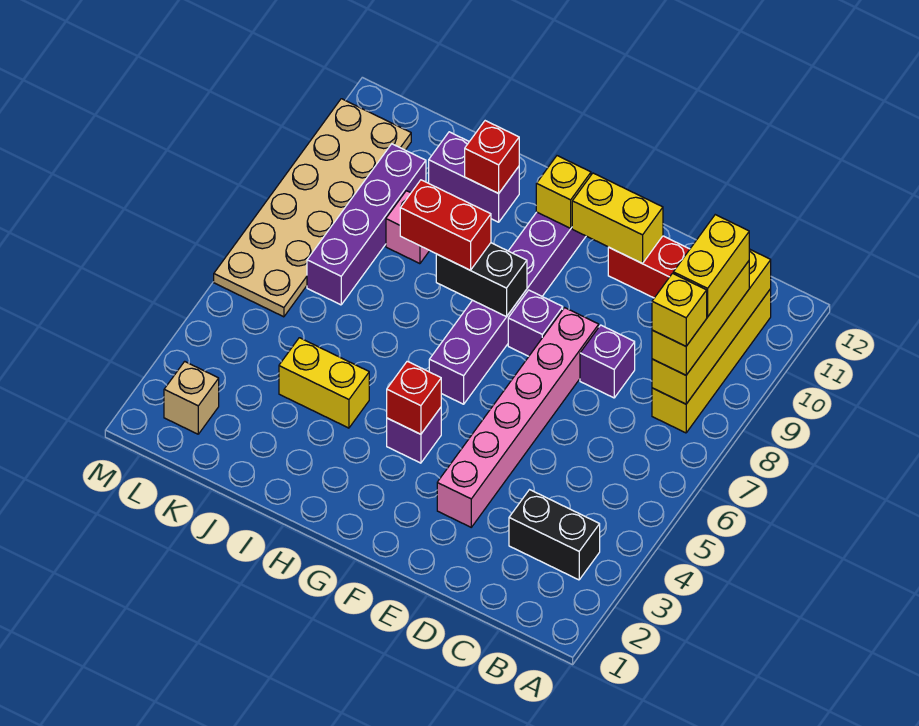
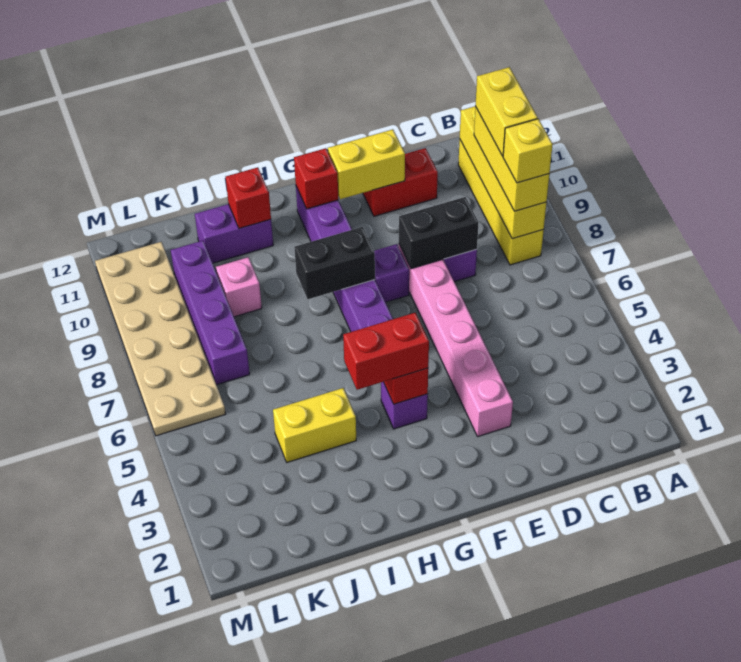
black 1x2 brick [509,490,600,580] -> black 1x2 brick moved to [399,197,479,269]
yellow 1x1 brick [536,156,591,228] -> red 1x1 brick [294,148,338,209]
red 1x2 brick [400,180,491,270] -> red 1x2 brick moved to [343,313,429,390]
tan 1x1 brick [164,361,219,434] -> none

